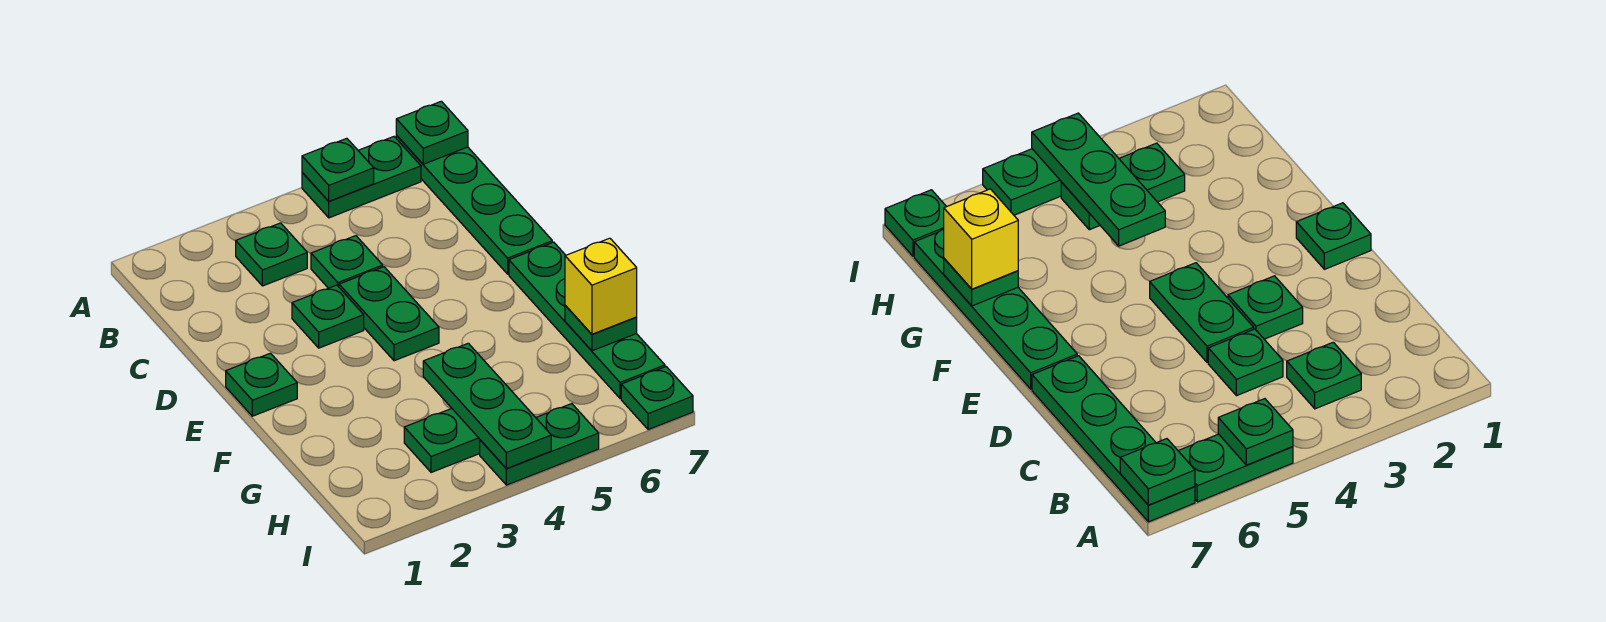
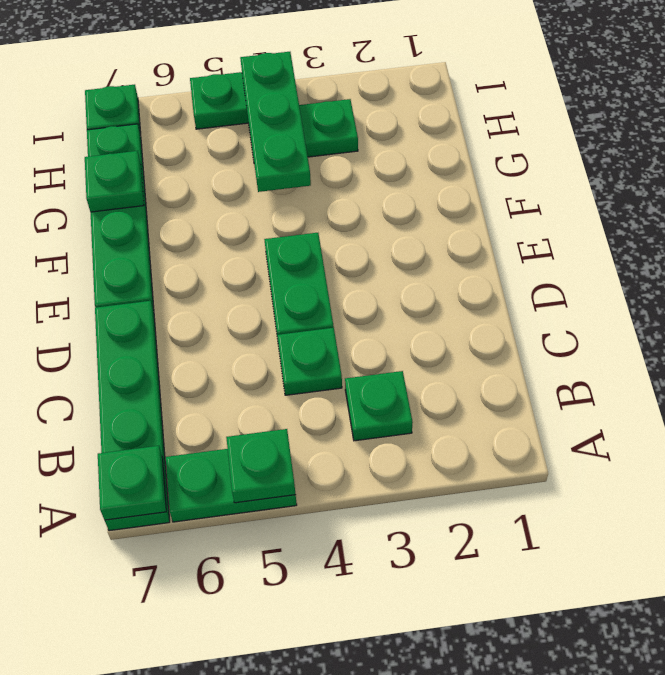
green 1x1 plate [292,285,364,348] -> none
green 1x1 plate [226,353,297,416] -> none
yellow 1x1 brick [565,238,637,334] -> none

